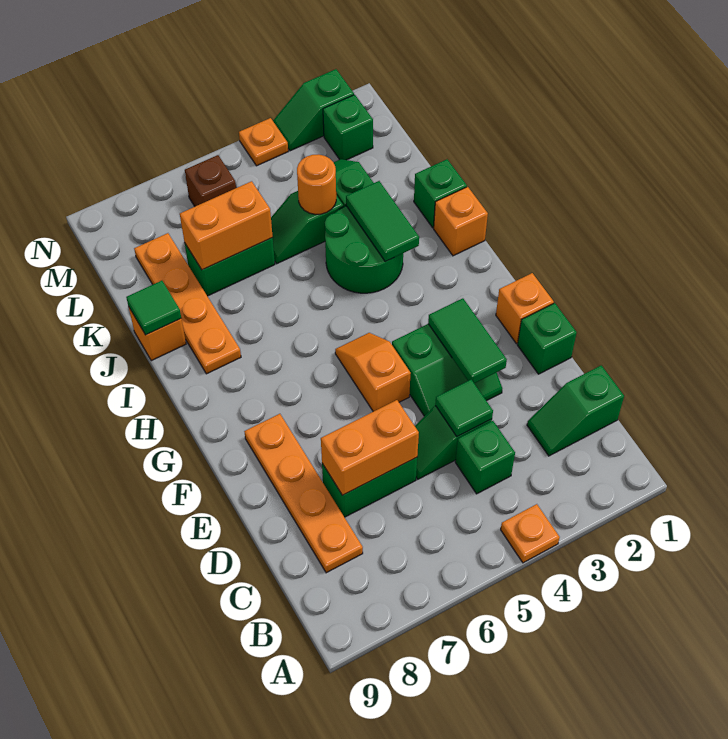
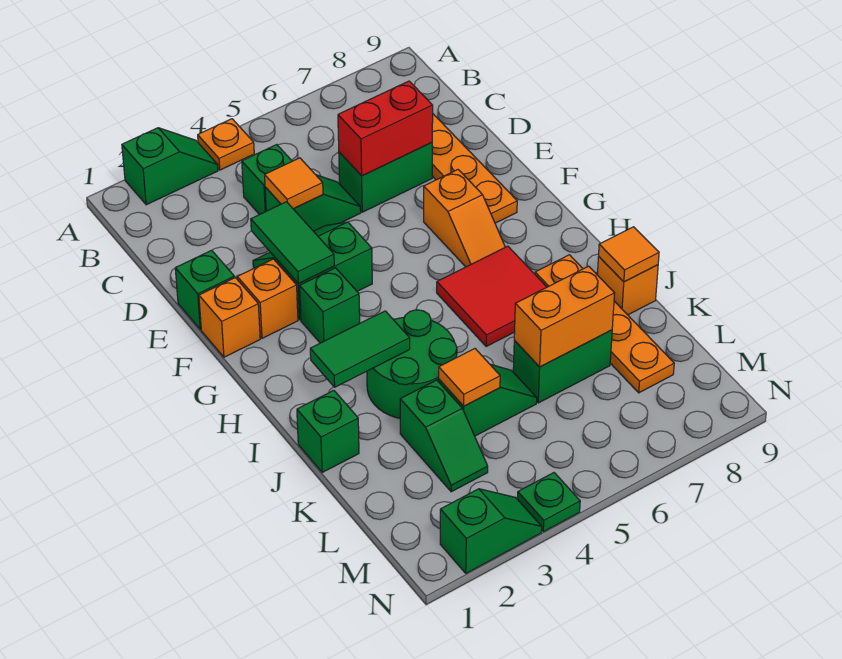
green 1x2 slope [527,365,624,456] -> green 1x2 slope moved to [122,128,218,205]
green 1x1 tile [435,380,493,437] -> orange 1x1 tile [265,158,323,209]
orange 1x2 brick [321,400,419,495] -> red 1x2 brick [338,81,433,176]
orange 1x2 slope [335,333,411,412] -> orange 1x2 slope moved to [424,170,505,267]
none -> red 2x2 tile [437,246,547,347]
orange 1x1 brick [434,187,488,256] -> orange 1x1 brick moved to [237,259,298,338]
green 1x2 tile [346,181,419,262] -> green 1x2 tile turned to [310,311,410,387]
green 1x1 tile [126,281,181,335] -> orange 1x1 tile [599,227,659,282]
orange 1x1 round brick [297,154,336,214] -> orange 1x1 tile [439,349,500,406]
green 1x1 brick [323,95,373,160] -> green 1x1 brick moved to [300,268,360,343]
brown 1x1 brick [185,155,236,206] -> none
orange 1x1 plate [239,118,288,166] -> green 1x1 plate [518,473,580,532]

